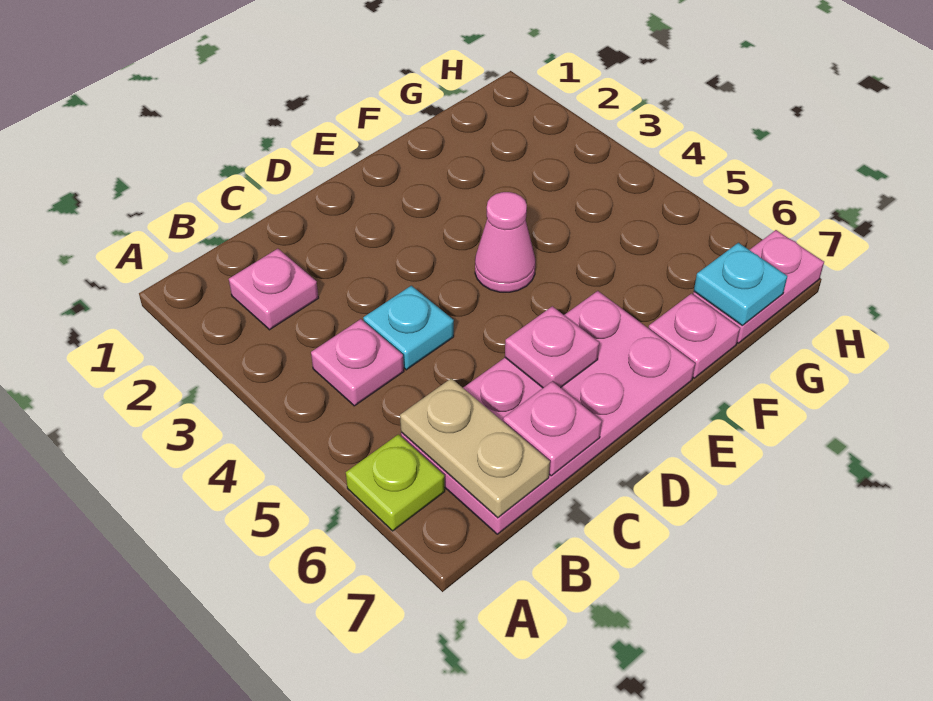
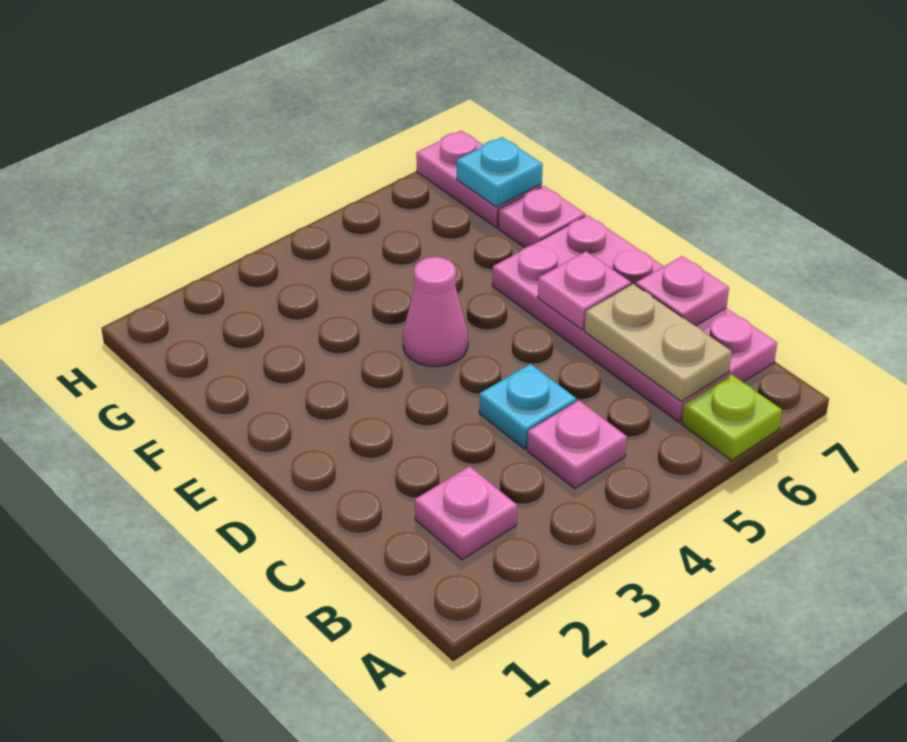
tan 1x2 plate [400,378,550,518] -> tan 1x2 plate turned to [585,284,732,402]

